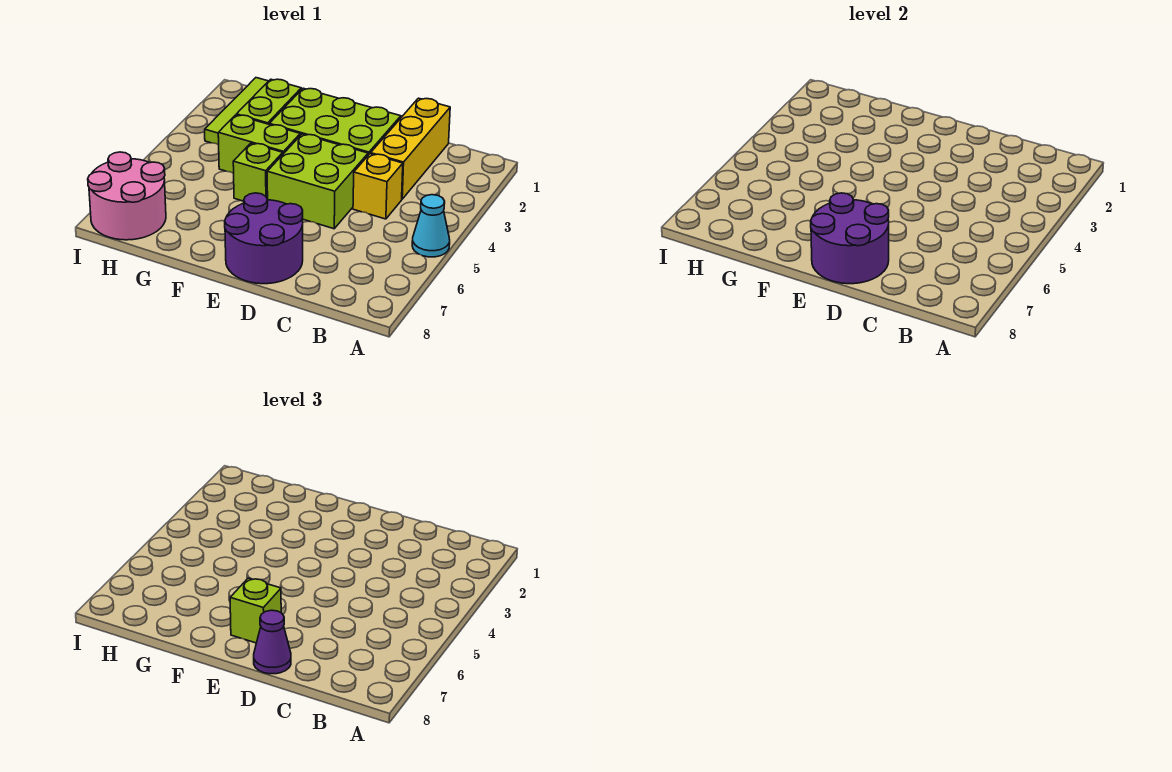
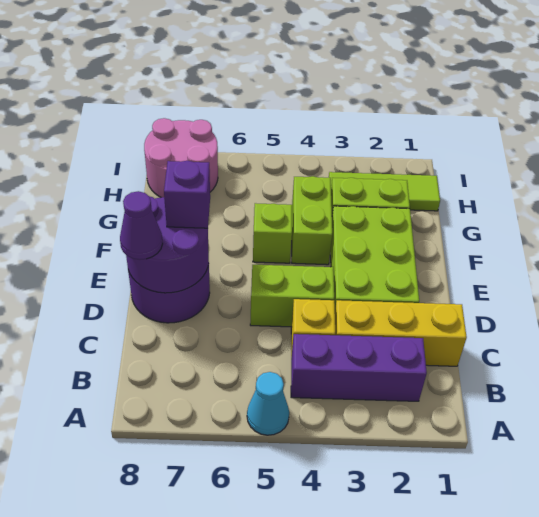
none -> purple 1x3 brick [291,334,427,401]
lime 2x2 brick [267,134,368,229] -> lime 1x2 brick [250,265,334,327]
lime 1x1 brick [230,578,281,643] -> purple 1x1 brick [164,161,210,228]

